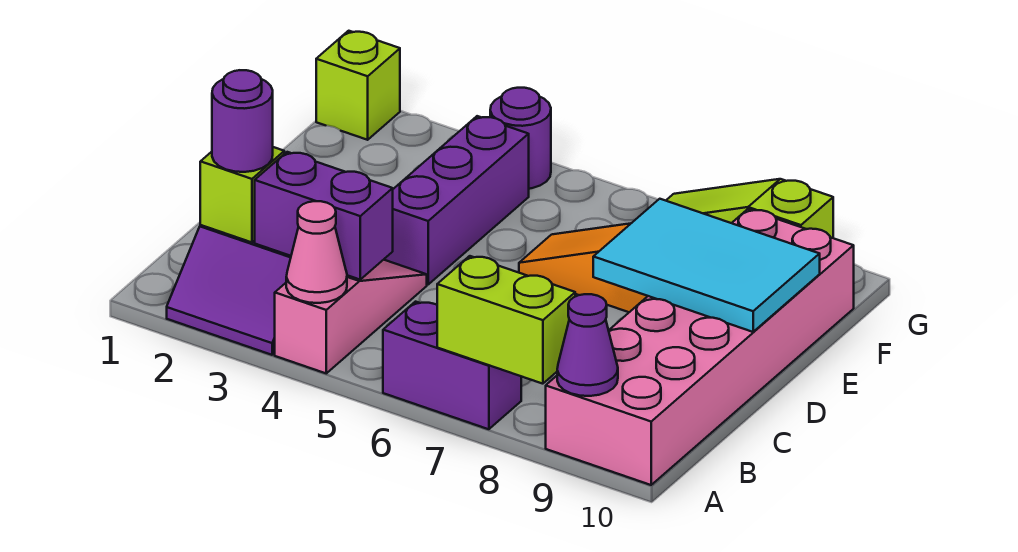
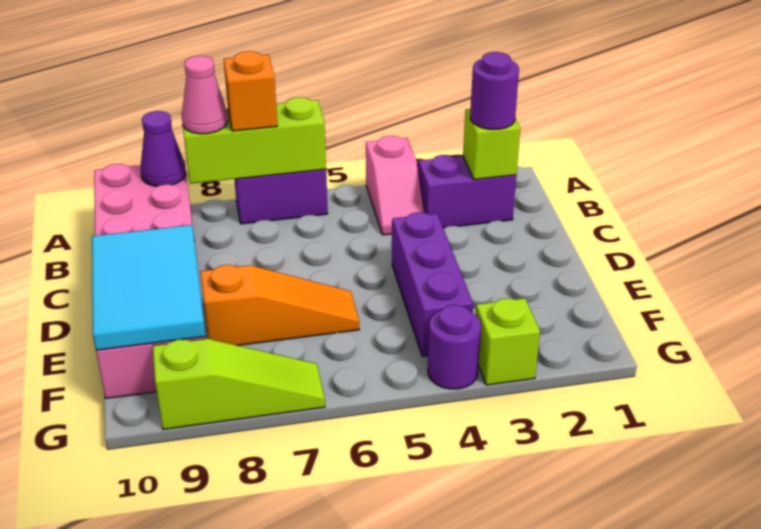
pink 1x3 slope [275,260,427,373] -> pink 1x2 slope [366,136,424,235]
pink 1x1 cone [286,201,347,303] -> pink 1x1 cone moved to [182,56,228,134]
lime 1x2 brick [437,256,575,384] -> lime 1x3 brick [181,97,326,184]
none -> orange 1x1 brick [224,51,277,131]
purple 1x2 brick [255,152,393,280] -> none
cyan 2x3 tile [593,199,820,332] -> cyan 2x3 tile turned to [92,225,205,350]
lime 1x1 brick [316,31,400,140] -> lime 1x1 brick moved to [476,298,540,385]

